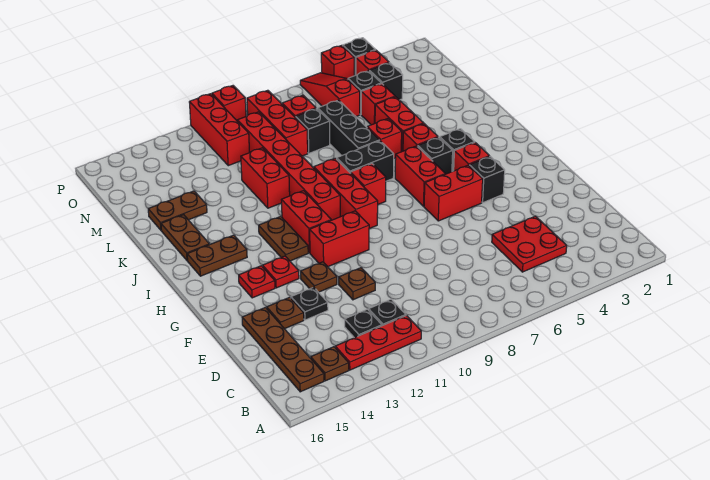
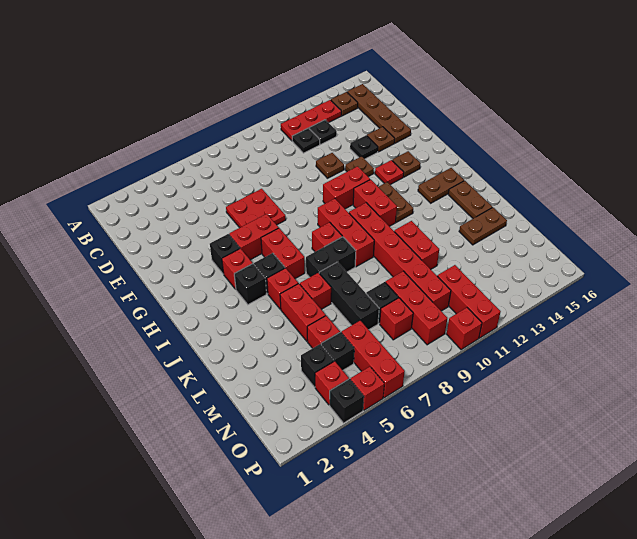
red 2x2 plate [492,216,567,272] -> red 2x2 plate moved to [226,189,286,228]
red 1x1 plate [239,266,275,298] -> brown 1x1 plate [392,151,421,177]
red 1x3 slope [300,73,360,116] -> red 1x3 brick [341,320,405,398]

